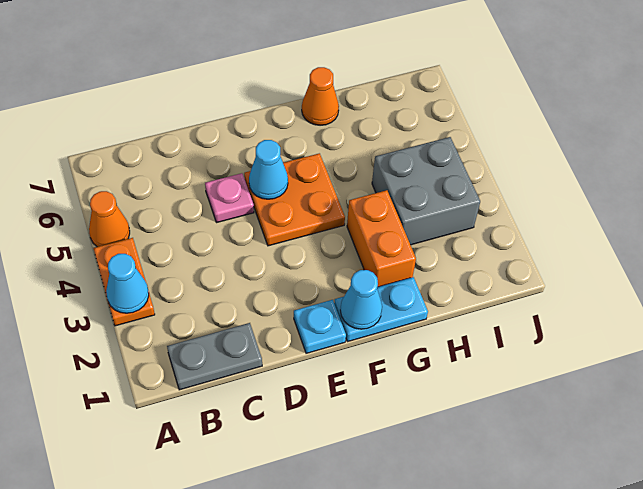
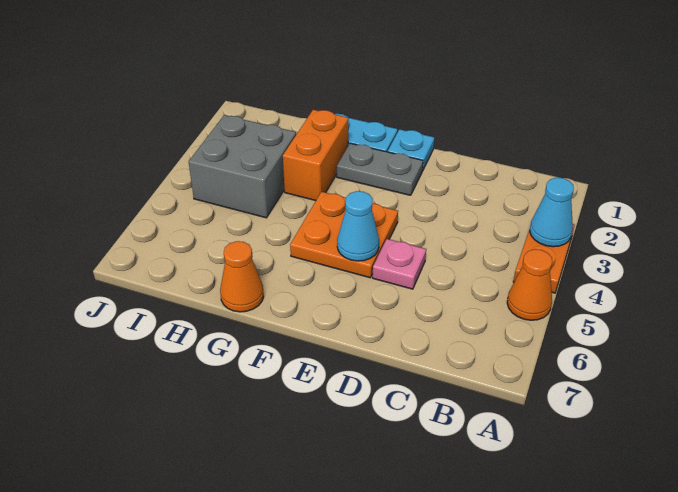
grey 1x2 plate [167,323,262,390] -> grey 1x2 plate moved to [337,143,423,195]
cyan 1x1 cone [340,270,382,329] -> none

